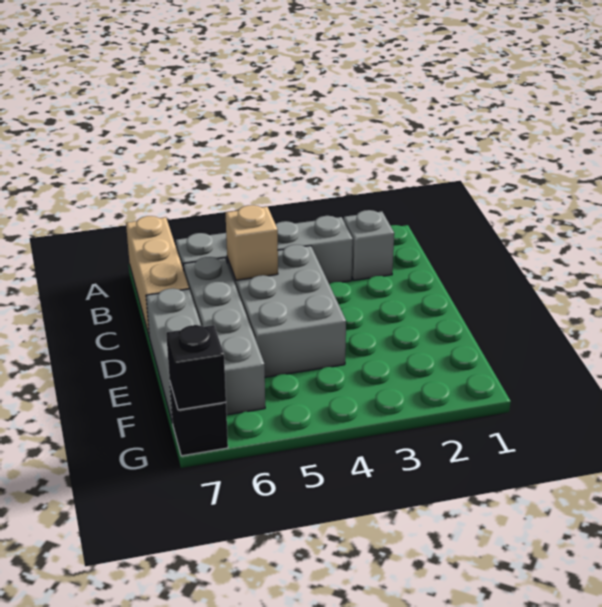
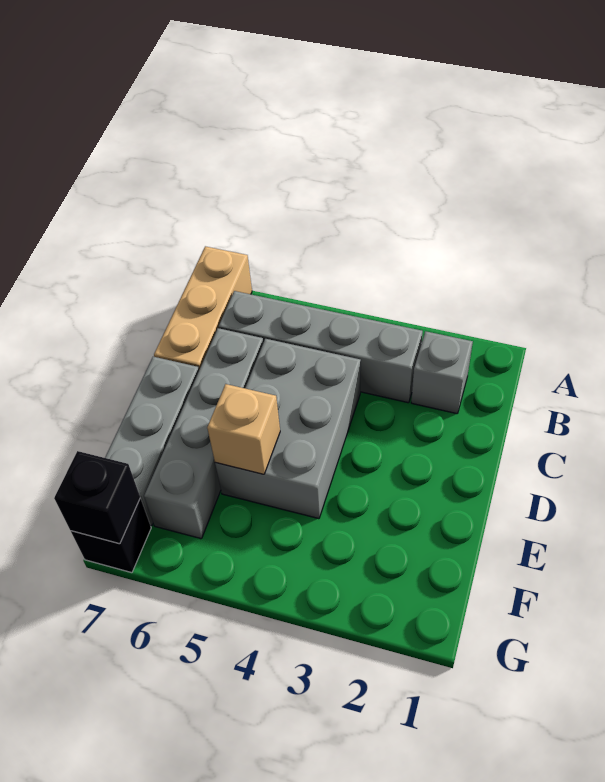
tan 1x1 brick [226,205,278,280] -> tan 1x1 brick moved to [207,384,280,474]

